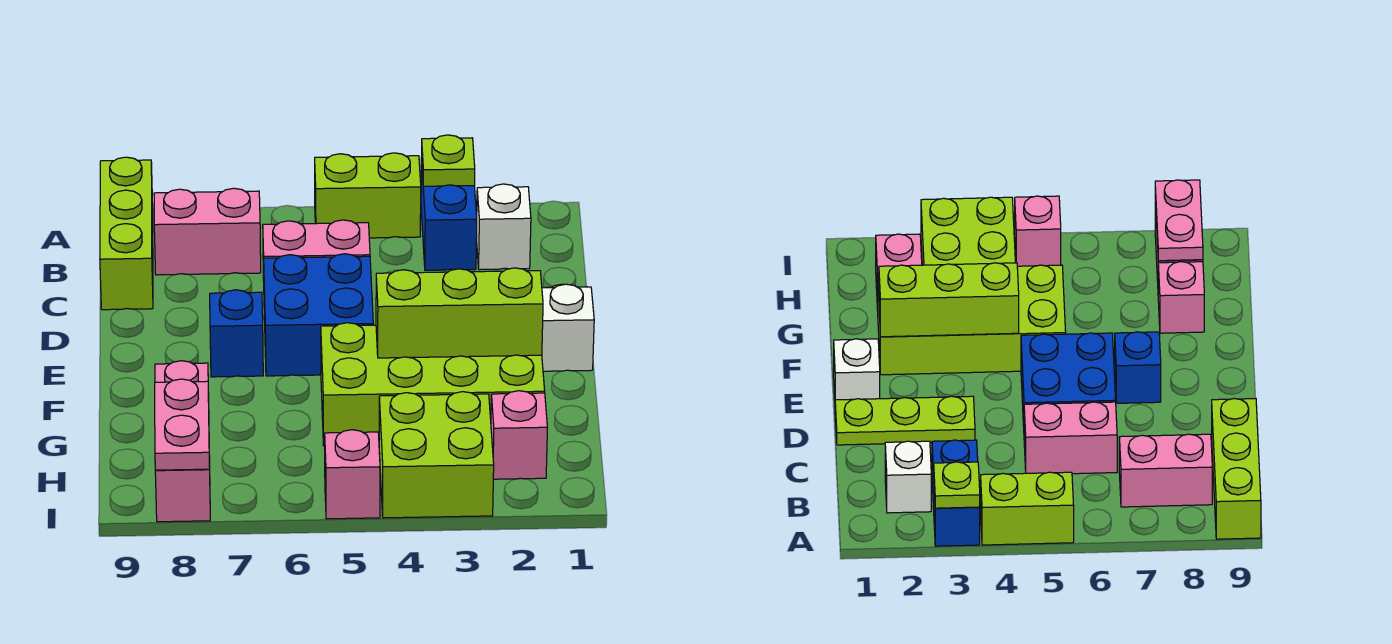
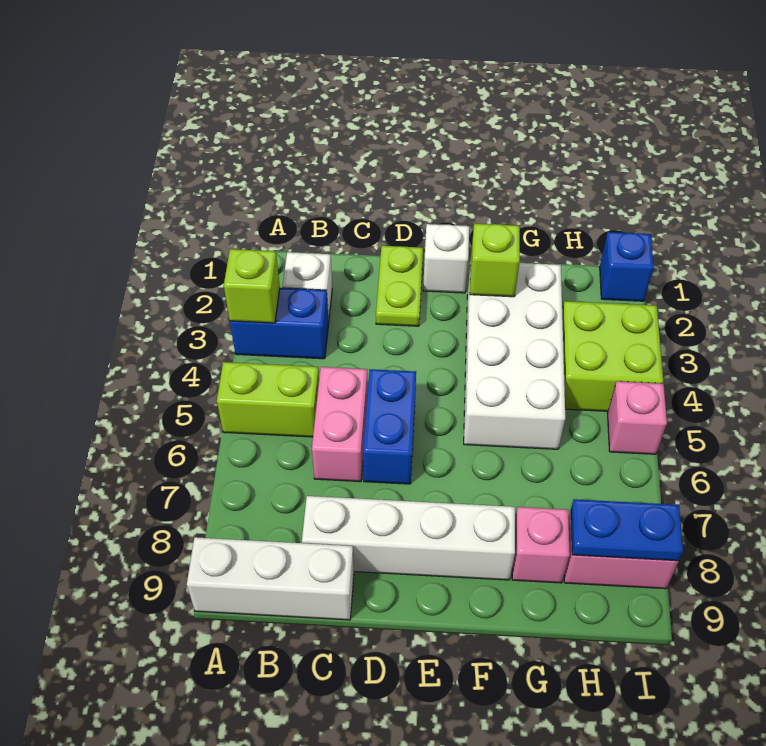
lime 1x1 plate [422,135,475,186] -> lime 1x1 brick [224,249,280,323]
lime 1x2 brick [315,153,421,238] -> lime 1x2 brick turned to [217,362,319,437]
lime 1x3 brick [100,157,153,310] -> white 1x3 brick [187,537,354,620]
pink 1x2 brick [154,188,261,275] -> none
none -> white 1x4 brick [302,496,515,580]
lime 1x3 plate [835,396,975,445] -> lime 1x2 plate [376,246,423,326]
blue 2x2 brick [264,254,373,376] -> blue 1x2 brick [363,369,416,484]
blue 1x1 brick [210,290,263,377] -> blue 1x1 brick moved to [600,232,654,301]
lime 2x4 brick [321,323,545,446] -> white 2x4 brick [464,262,565,449]
lime 1x3 brick [376,268,543,358] -> lime 1x1 brick [470,224,520,297]
pink 1x1 brick [491,391,547,479] -> none
pink 1x2 plate [155,379,210,470] -> blue 1x2 plate [571,499,683,561]

